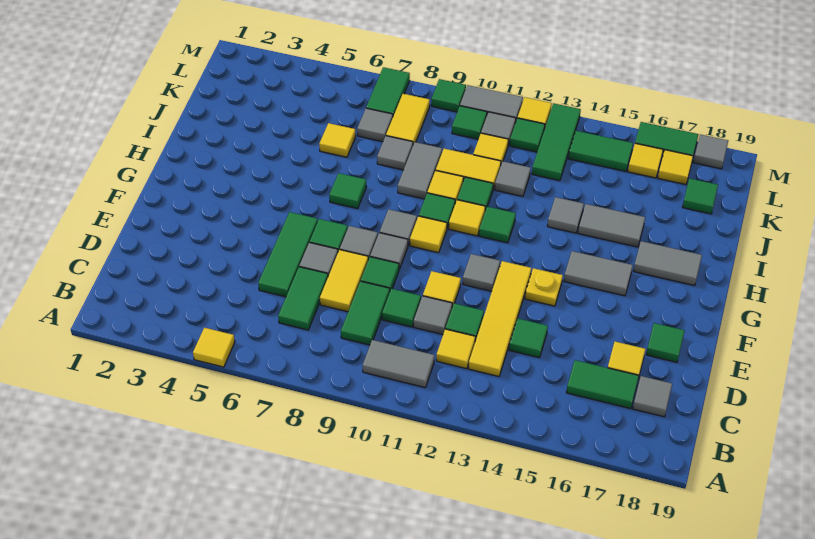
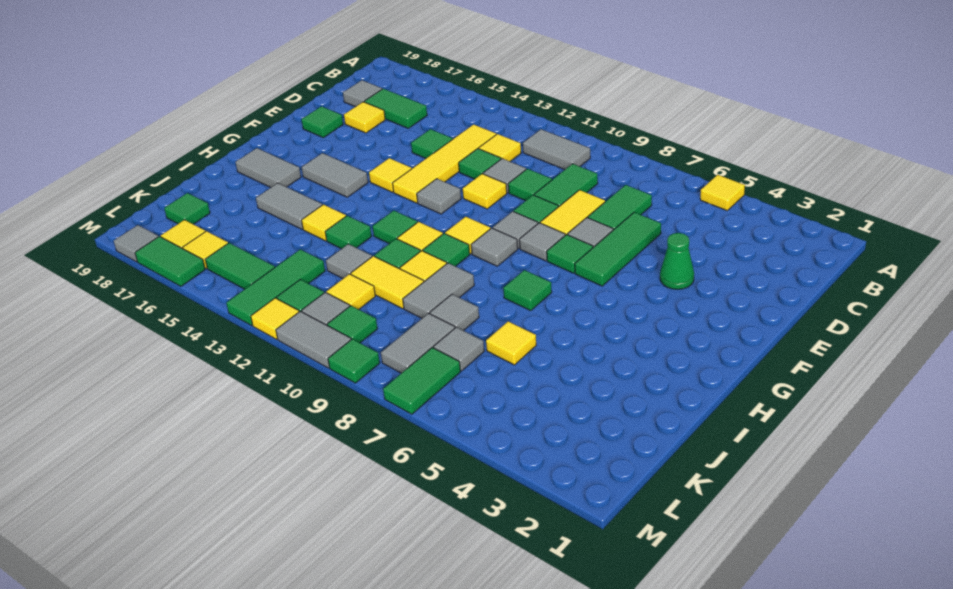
none -> green 1x1 cone [660,233,694,289]
yellow 1x1 plate [525,268,563,306] -> yellow 1x1 tile [369,158,412,192]
none -> green 1x1 tile [325,216,372,249]
grey 1x1 tile [547,197,584,233] -> yellow 1x1 tile [302,205,346,241]
yellow 1x2 tile [386,94,430,145] -> grey 1x2 tile [381,313,455,373]

